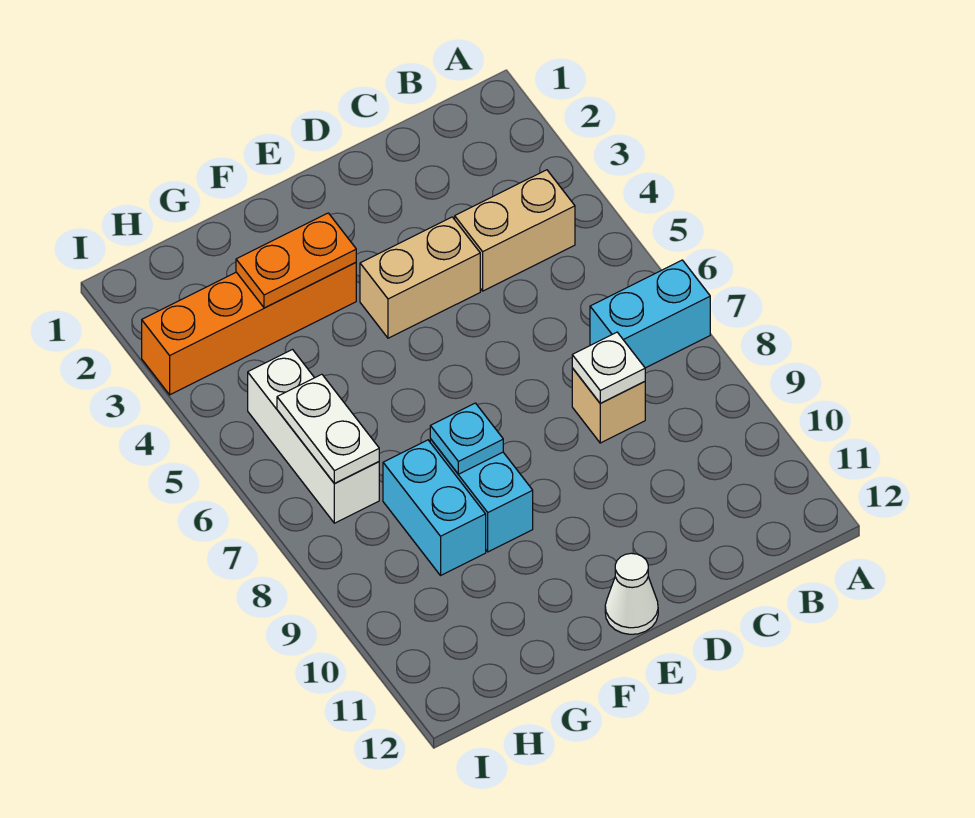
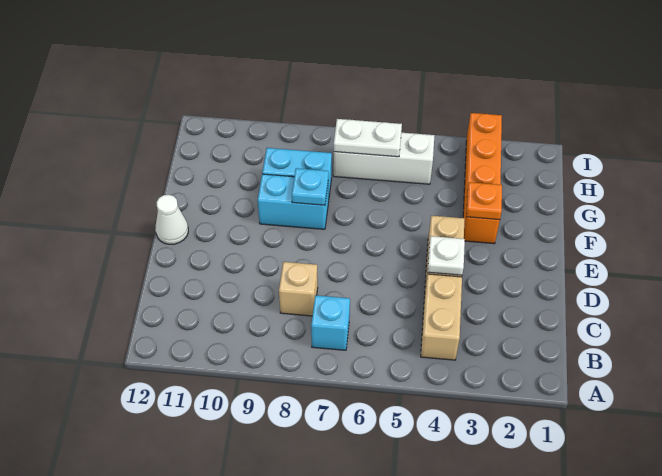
cyan 1x2 brick [590,260,710,368] -> cyan 1x1 brick [311,295,350,350]
white 1x1 plate [572,332,645,403] -> white 1x1 plate moved to [428,236,465,275]
orange 1x2 plate [236,213,356,308] -> orange 1x1 plate [466,182,502,220]

